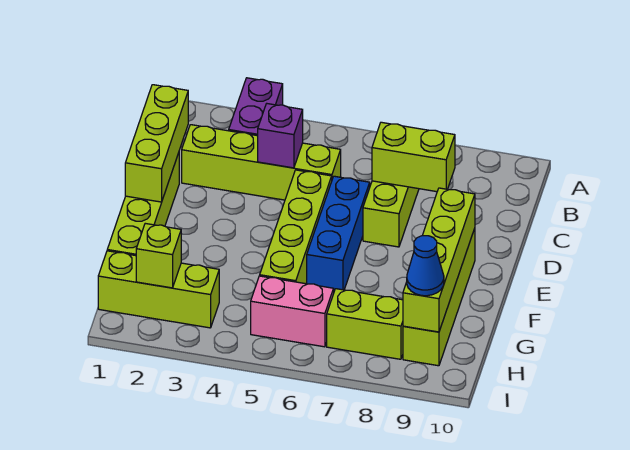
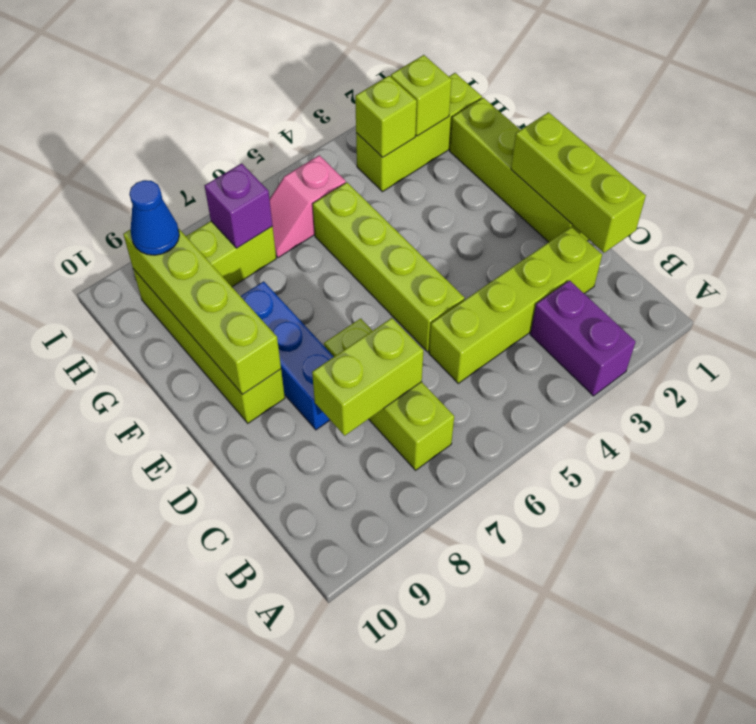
purple 1x1 brick [258,104,303,168] -> purple 1x1 brick moved to [204,163,273,248]
blue 1x3 brick [306,176,370,291] -> blue 1x3 brick moved to [241,282,334,430]
none -> lime 1x1 brick [355,76,417,157]
pink 1x2 brick [251,276,334,347] -> pink 1x2 slope [270,155,346,258]

